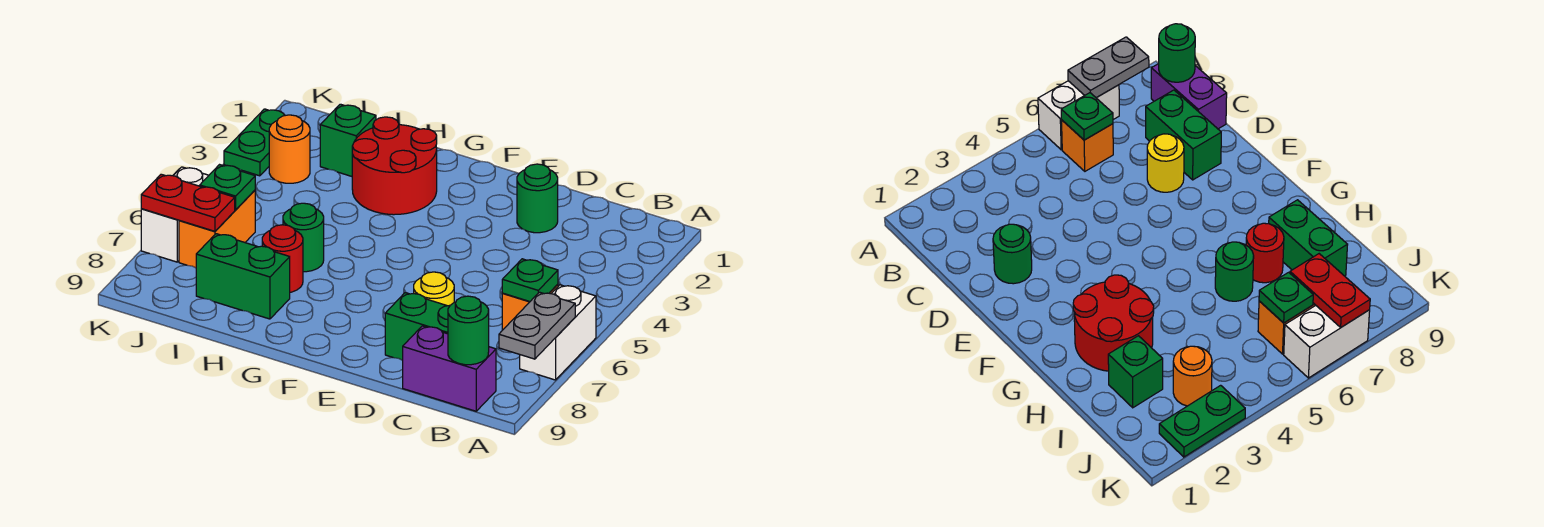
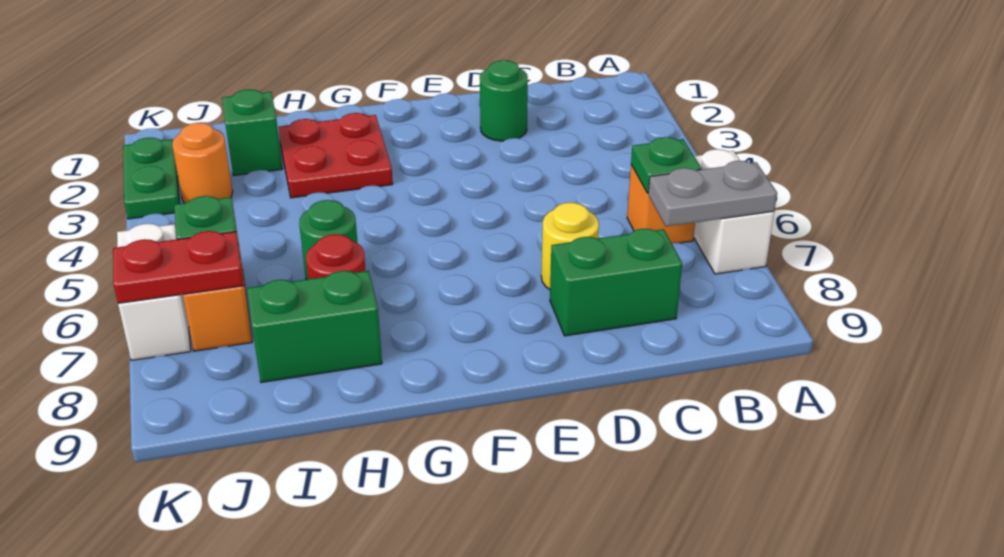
grey 1x2 plate [499,292,575,359] -> grey 1x2 plate turned to [648,161,777,226]
purple 1x2 brick [402,326,496,411] -> none
green 1x1 round brick [448,296,489,365] -> none
red 2x2 round brick [352,117,437,215] -> red 2x2 plate [278,113,393,198]

